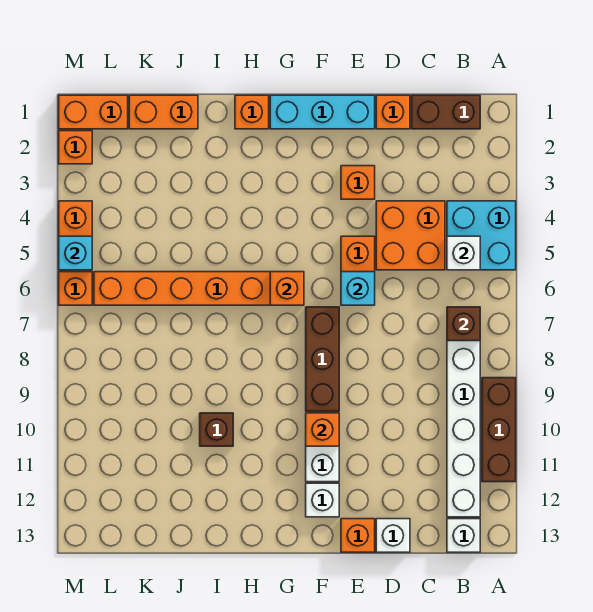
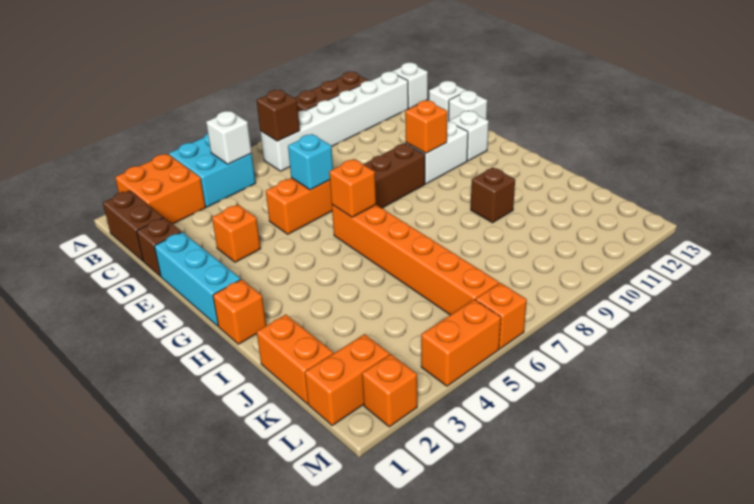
orange 2x2 brick [376,201,445,270] -> orange 2x2 brick moved to [115,154,206,224]
orange 1x1 brick [376,95,410,129] -> brown 1x1 brick [136,218,181,277]
orange 1x1 brick [341,519,375,552] -> white 1x1 brick [448,90,487,122]
orange 1x2 brick [59,95,128,129] -> orange 1x2 brick turned to [305,334,390,426]
cyan 1x1 brick [59,236,92,270] -> none

